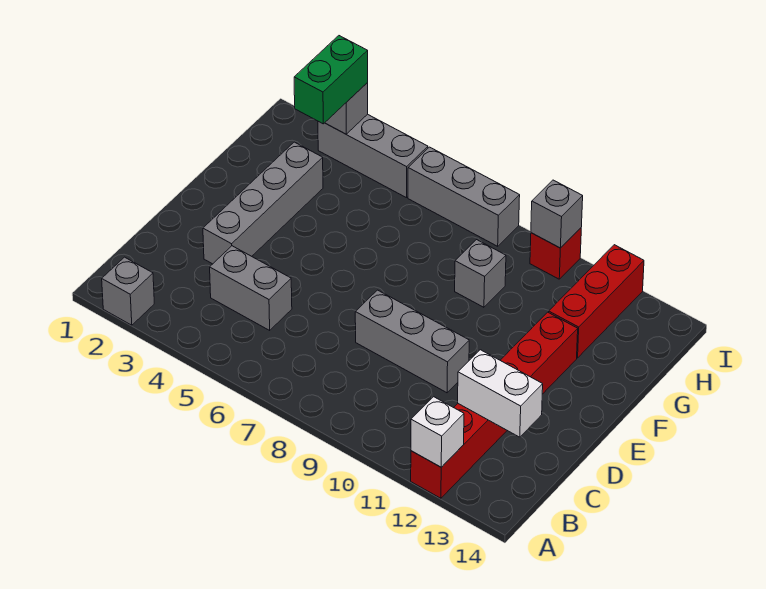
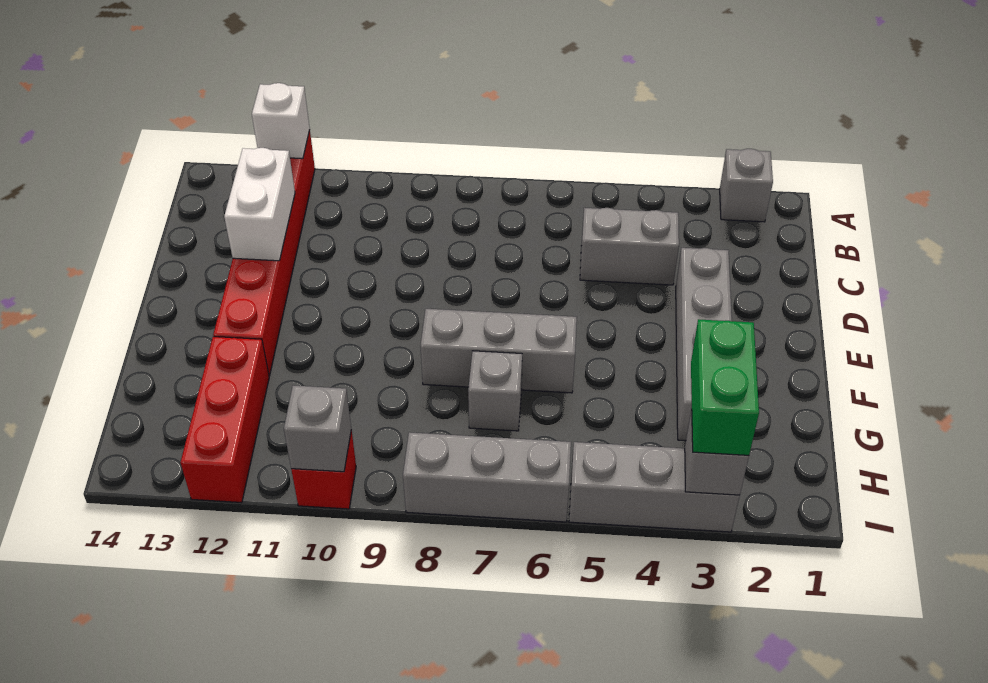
white 1x2 brick [458,350,543,437] -> white 1x2 brick turned to [224,148,295,261]
grey 1x3 brick [355,290,469,393] -> grey 1x3 brick moved to [420,309,577,393]
grey 1x1 brick [455,240,506,307] -> grey 1x1 brick moved to [468,351,522,431]

